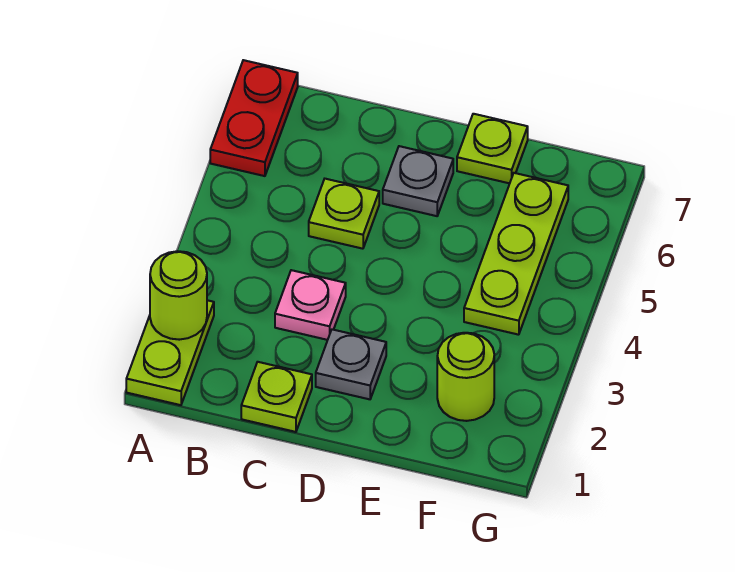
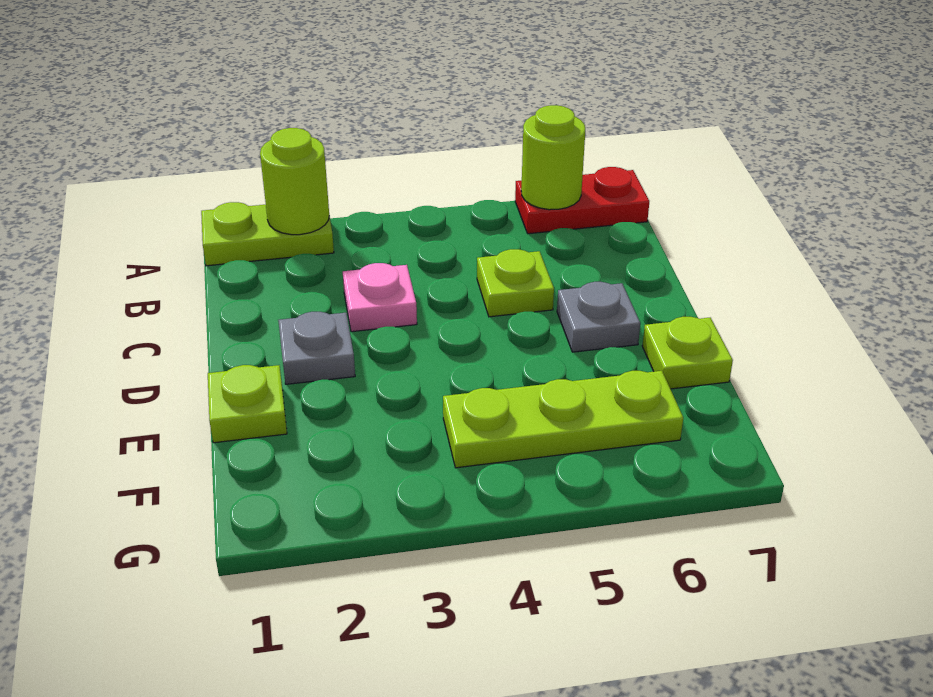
lime 1x1 plate [241,362,312,432] -> lime 1x1 plate moved to [208,365,287,443]
lime 1x1 round brick [437,333,494,421] -> lime 1x1 round brick moved to [521,105,585,210]

